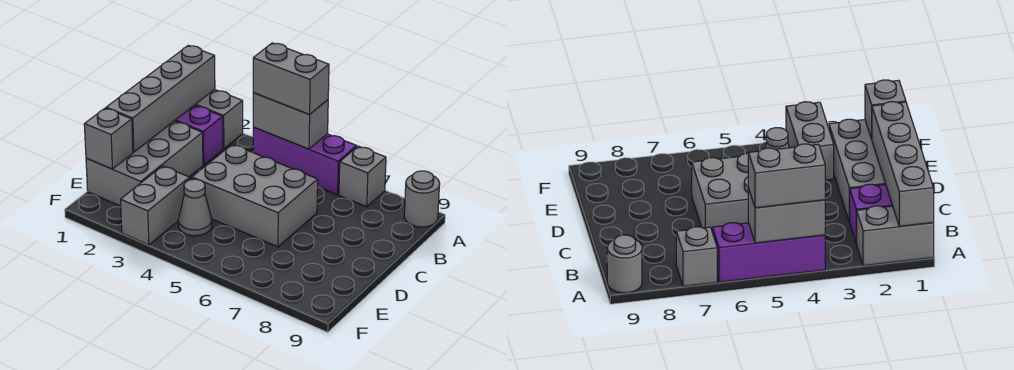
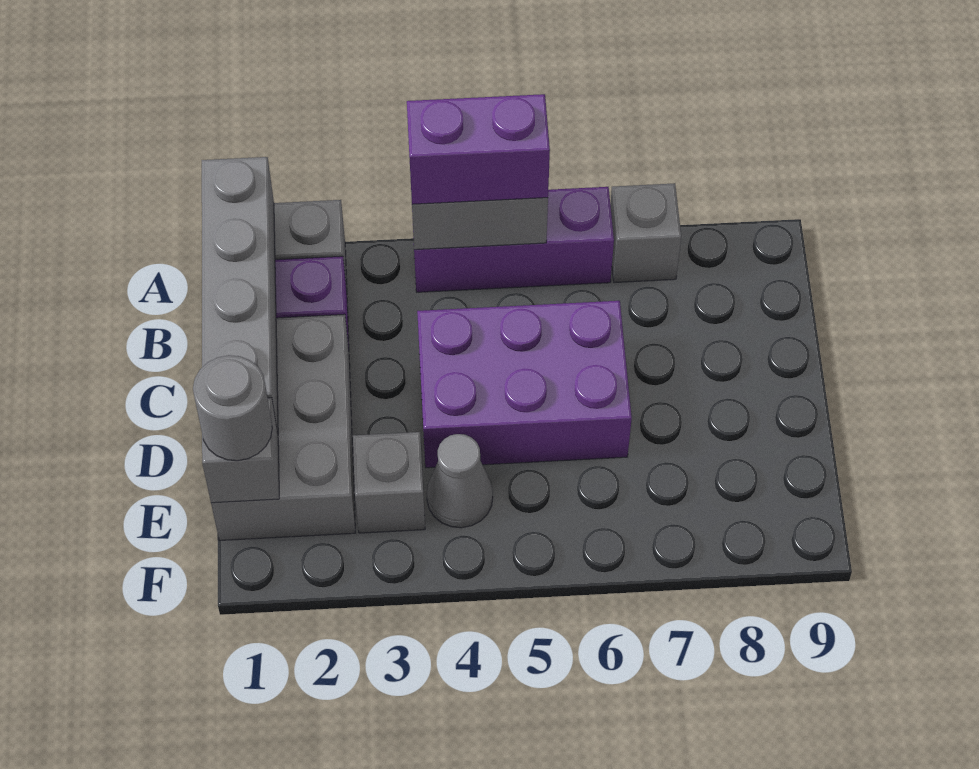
grey 1x2 brick [253,43,329,115] -> purple 1x2 brick [407,94,550,204]
grey 1x1 round brick [404,171,440,227] -> grey 1x1 round brick moved to [193,355,272,461]
grey 2x3 brick [192,144,318,247] -> purple 2x3 brick [417,301,632,468]
grey 1x2 brick [121,166,190,245] -> grey 1x1 brick [353,432,425,533]

